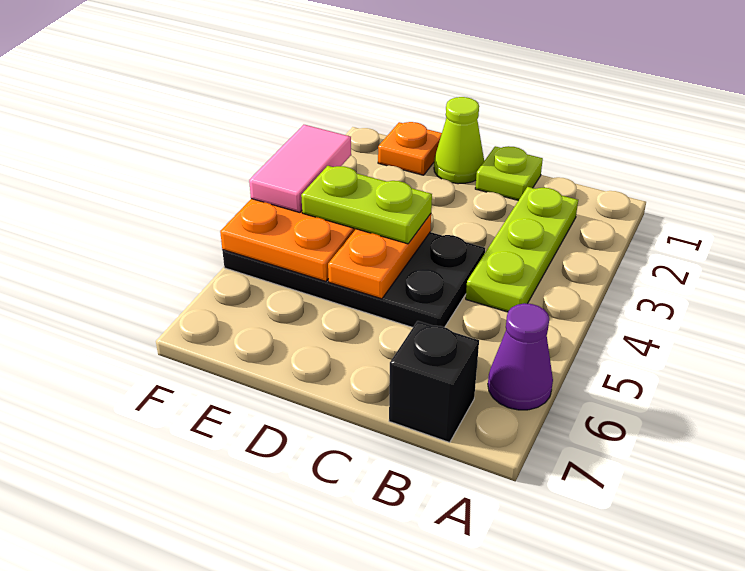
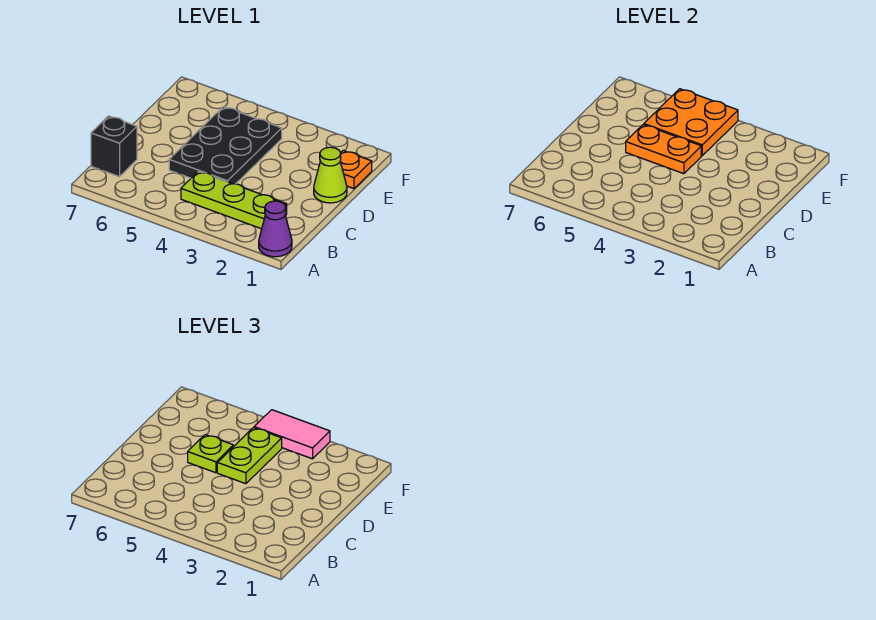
purple 1x1 cone [488,303,553,410] -> purple 1x1 cone moved to [259,201,292,257]
lime 1x1 plate [475,146,543,200] -> lime 1x1 plate moved to [188,435,233,473]
black 2x4 plate [222,232,485,327] -> black 2x3 plate [169,107,282,184]

